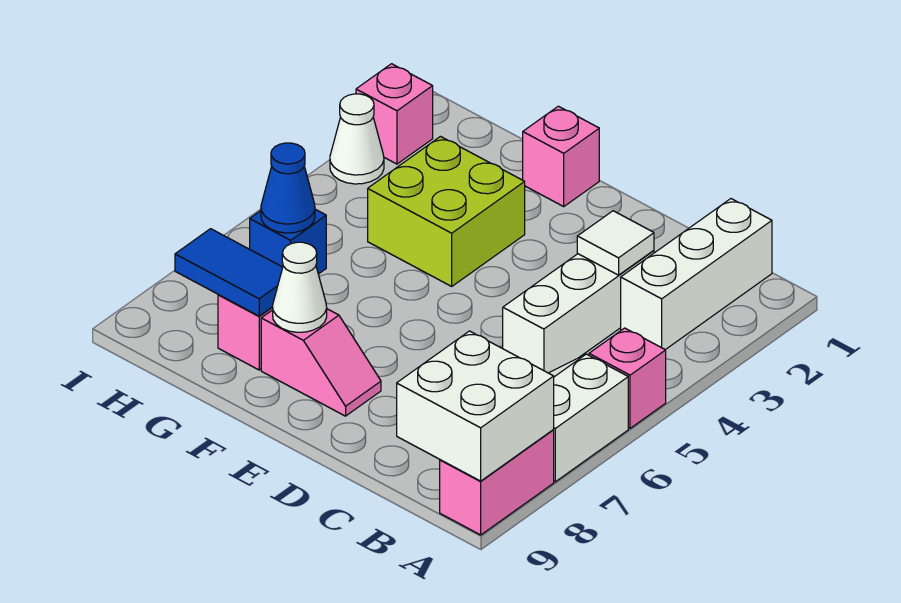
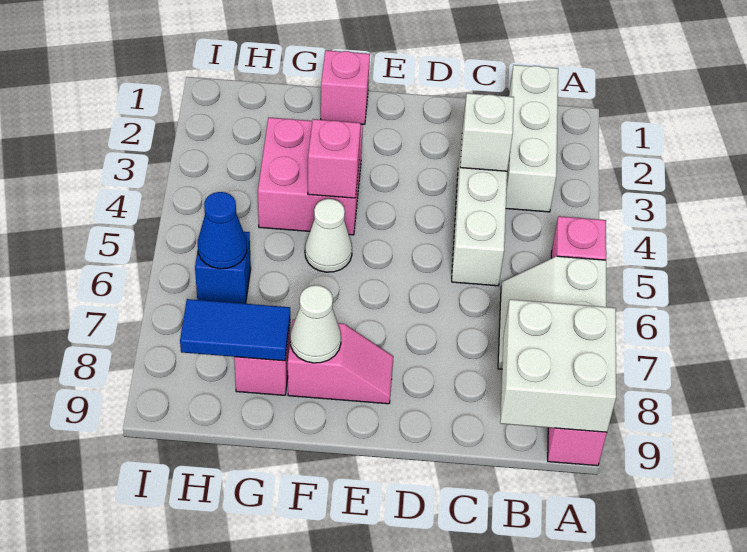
white 1x1 tile [577,211,654,275] -> white 1x1 brick [460,93,514,171]
lime 2x2 brick [368,137,525,286] -> pink 2x2 brick [258,118,363,235]
pink 1x1 brick [356,64,433,164] -> pink 1x1 brick moved to [308,119,361,198]
white 1x1 cone [330,94,384,184] -> white 1x1 cone moved to [305,199,352,272]

